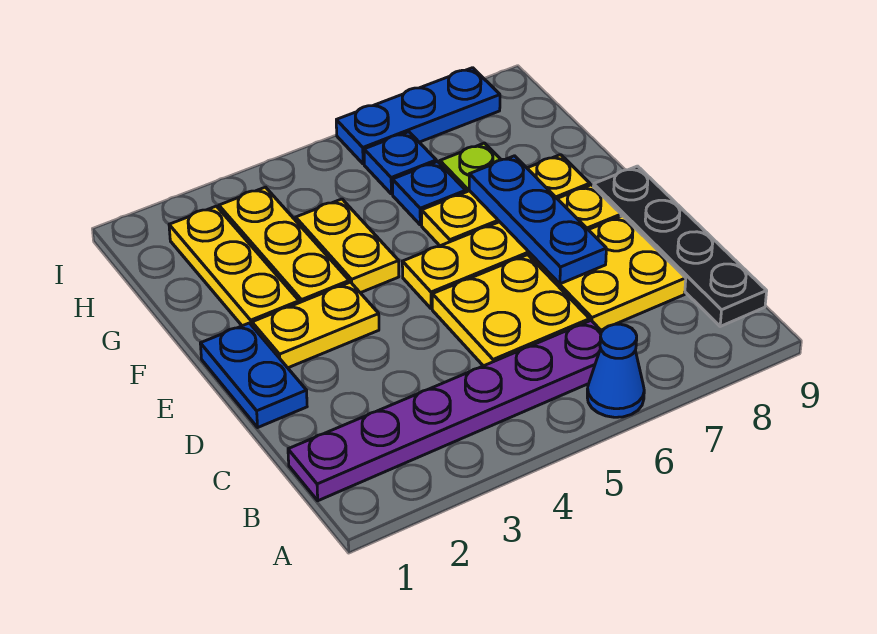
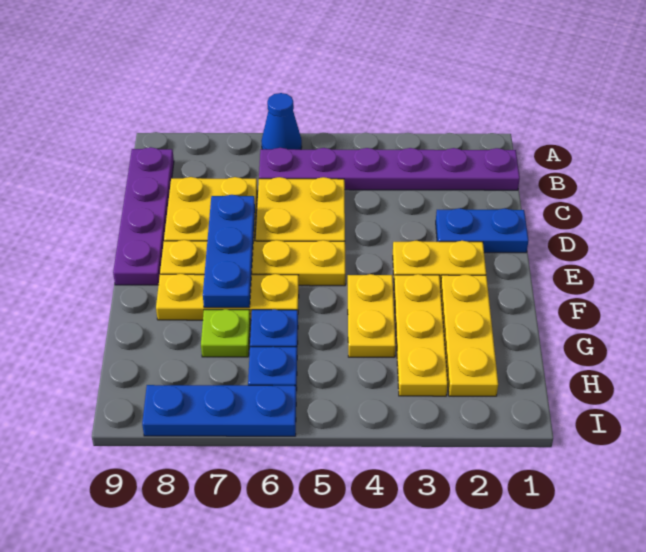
black 1x4 plate [593,166,767,326] -> purple 1x4 plate [113,147,174,285]
blue 1x2 plate [200,323,307,427] -> blue 1x2 plate turned to [436,208,528,253]

